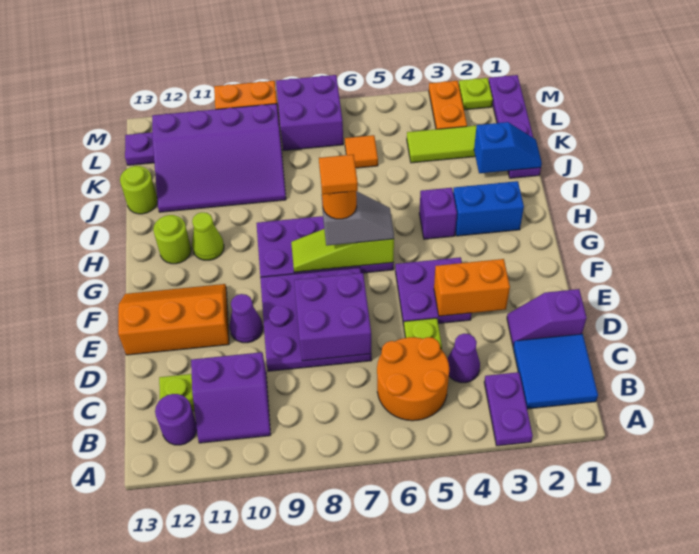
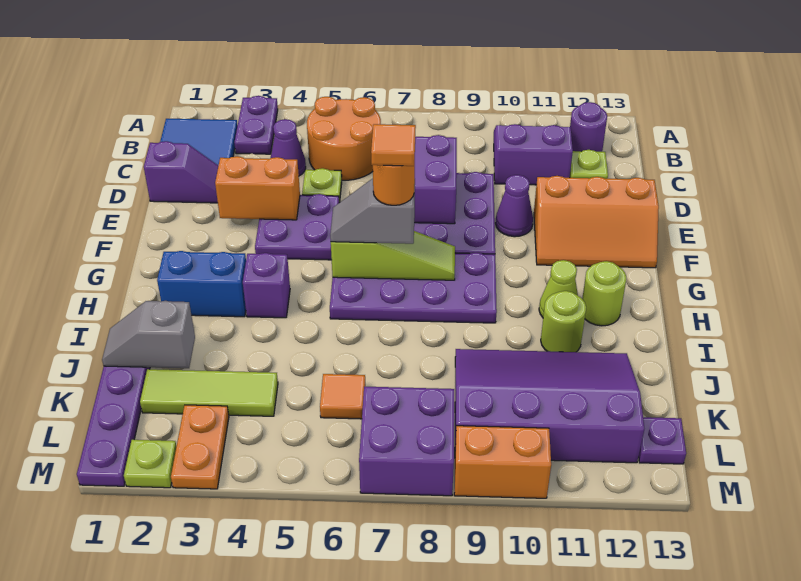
blue 1x2 slope [474,122,542,173] -> grey 1x2 slope [102,301,195,368]
lime 1x1 round brick [120,166,158,214] -> lime 1x1 round brick moved to [541,291,586,352]

